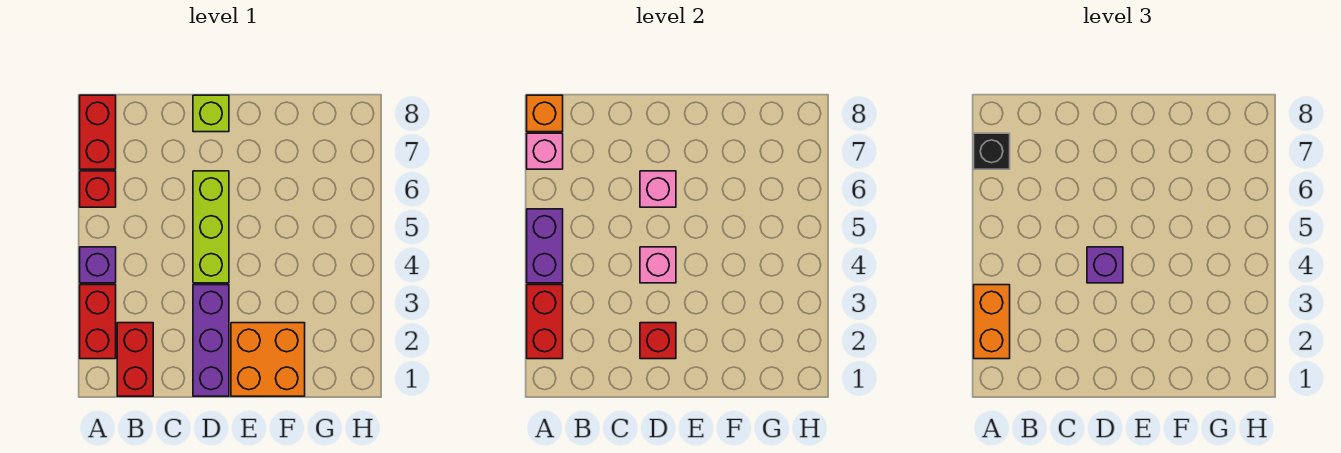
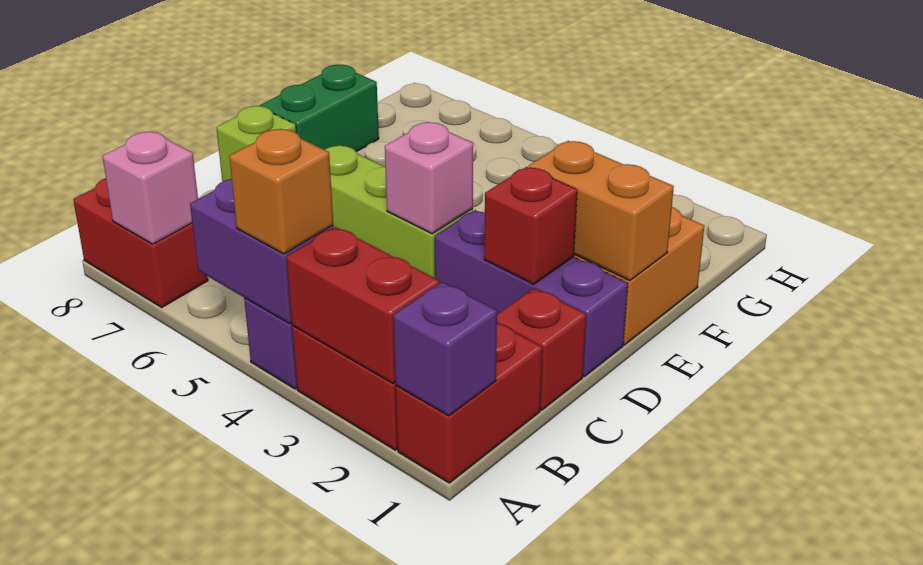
orange 1x2 brick [974,285,1010,359] -> orange 1x2 brick moved to [529,141,674,281]
red 1x1 brick [80,171,116,207] -> red 1x1 brick moved to [497,288,586,410]
black 1x1 brick [974,133,1010,169] -> none
orange 1x1 brick [527,95,563,132] -> orange 1x1 brick moved to [229,129,333,254]
red 1x2 brick [117,323,153,396] -> red 1x2 brick turned to [396,323,542,483]
purple 1x1 brick [1087,247,1123,283] -> purple 1x1 brick moved to [393,282,497,416]
pink 1x1 brick [640,171,676,207] -> none
none -> green 1x2 brick [260,65,379,152]

